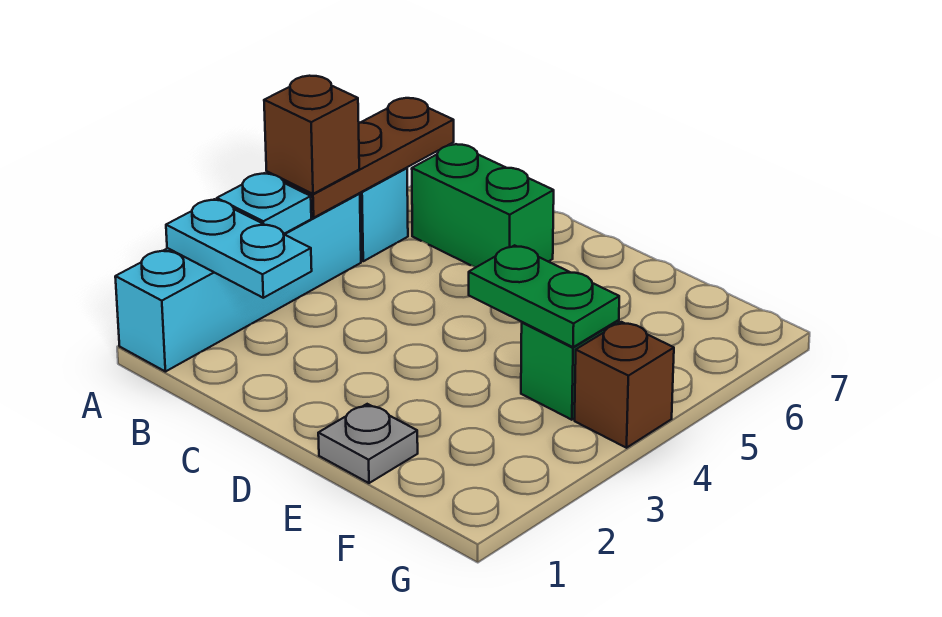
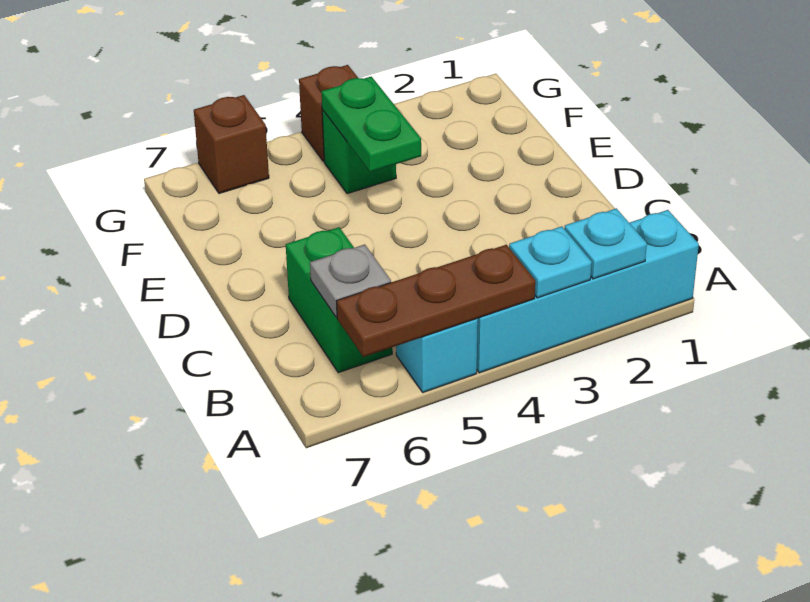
cyan 1x2 plate [166,199,312,298] -> cyan 1x1 plate [564,208,647,279]
brown 1x1 brick [264,76,359,194] -> brown 1x1 brick moved to [194,95,269,194]
grey 1x1 plate [318,404,418,483] -> grey 1x1 plate moved to [310,245,391,317]

